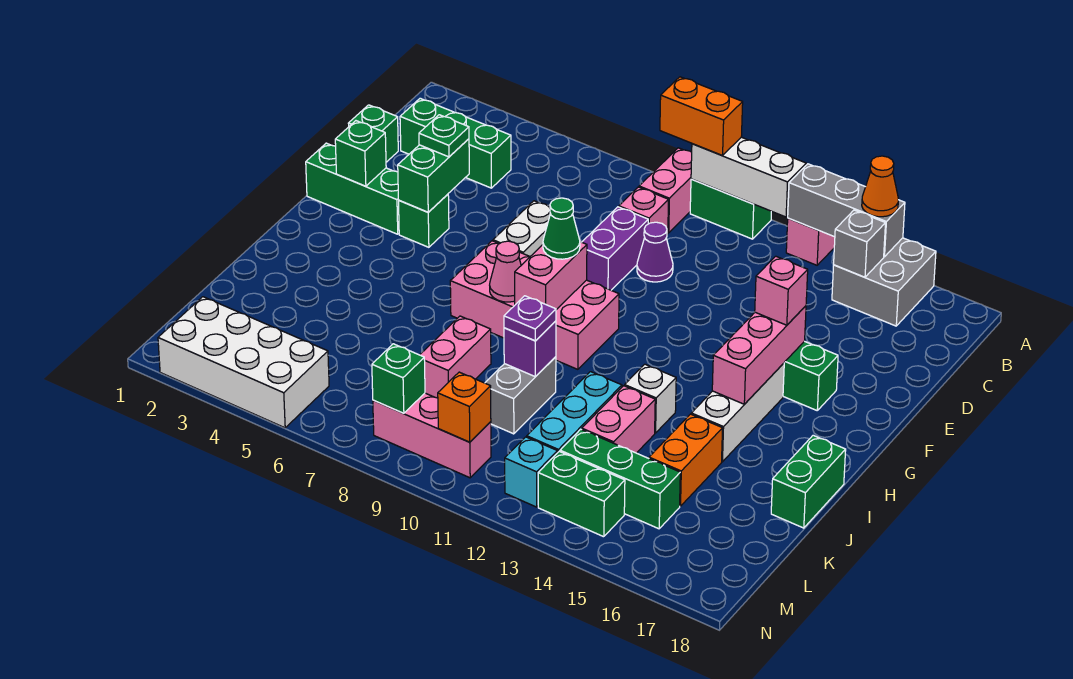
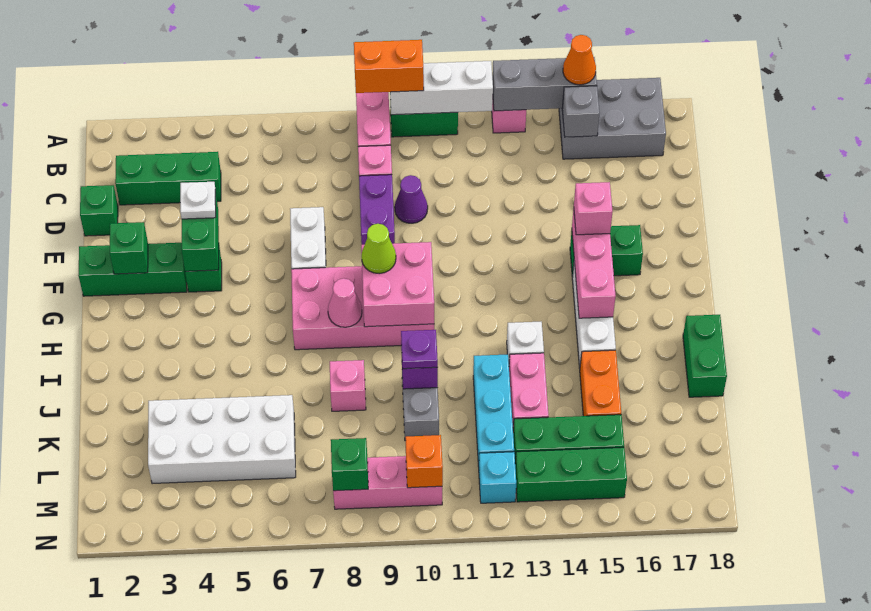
grey 2x2 brick [832,238,936,326] -> grey 2x3 brick [559,78,666,159]
green 1x1 plate [419,115,469,157] -> white 1x1 plate [180,182,216,219]
pink 1x2 brick [515,242,587,310] -> pink 2x2 brick [361,242,434,327]
green 1x1 cone [543,198,580,259] -> lime 1x1 cone [362,224,396,274]
pink 1x2 brick [420,316,491,398] -> pink 1x1 brick [330,360,366,411]
white 2x4 brick [158,297,329,428] -> white 2x4 brick moved to [148,395,296,484]
green 1x2 brick [538,452,625,537] -> green 1x3 brick [515,447,627,502]

